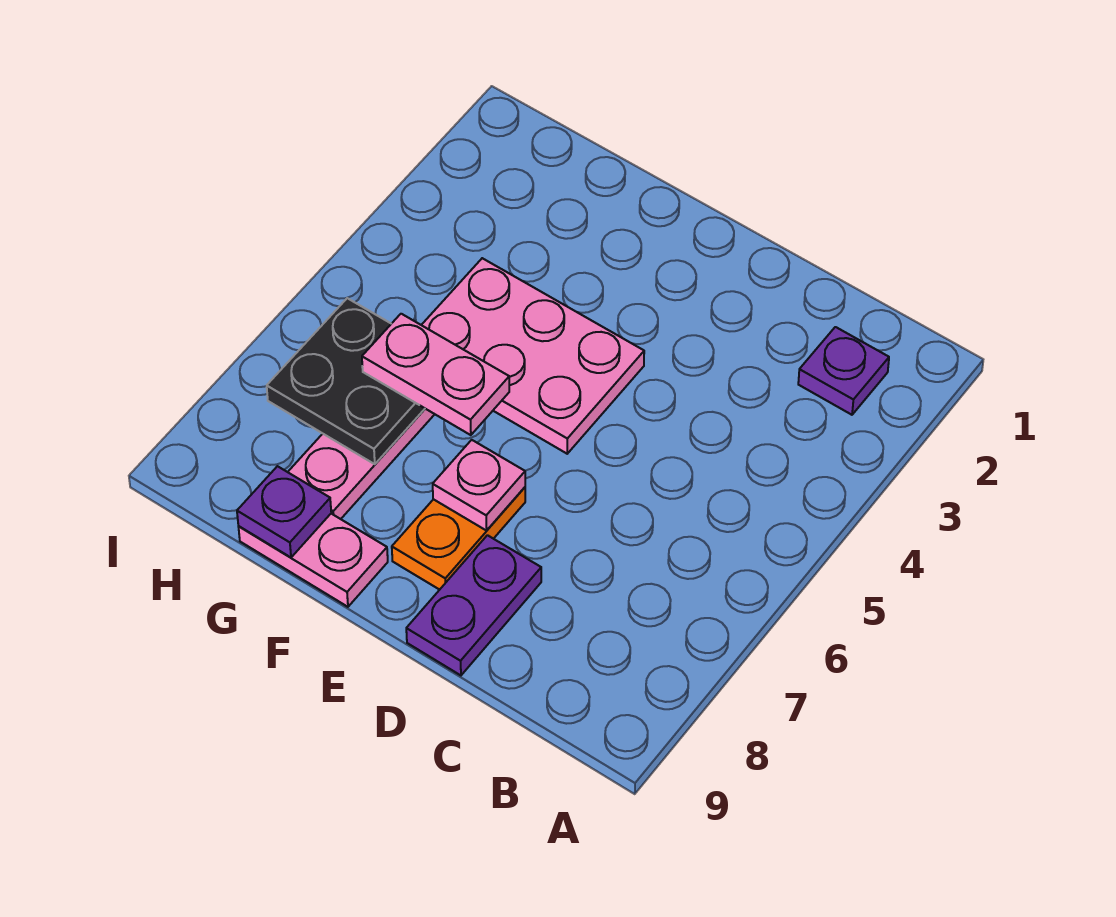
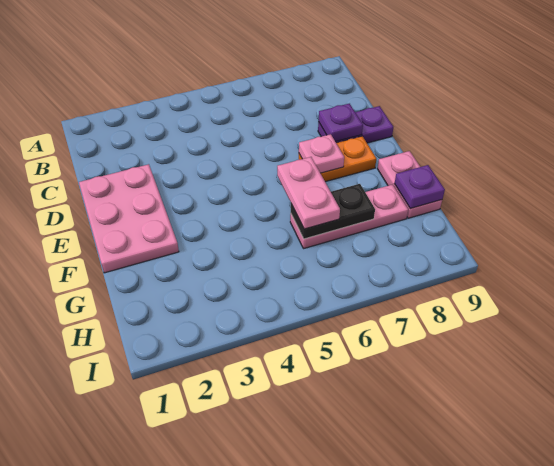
purple 1x1 plate [798,327,889,415] -> purple 1x1 plate moved to [318,104,363,142]
pink 2x3 plate [422,258,644,454] -> pink 2x3 plate moved to [79,164,179,273]
black 2x2 plate [267,298,425,464] -> black 1x2 plate [291,184,375,239]

